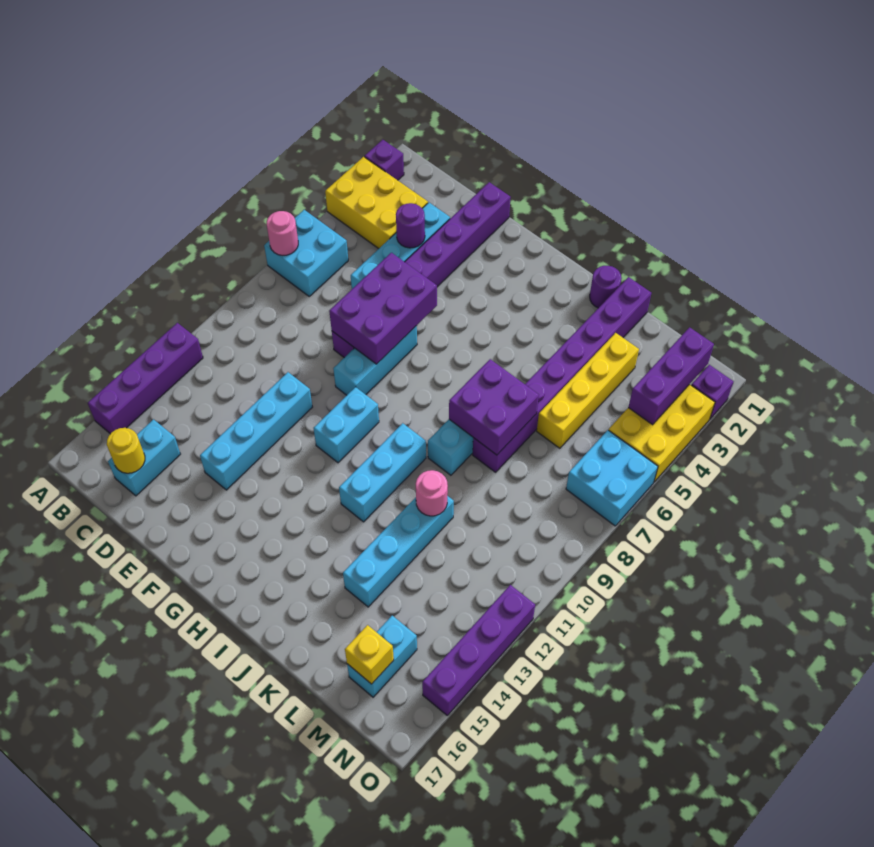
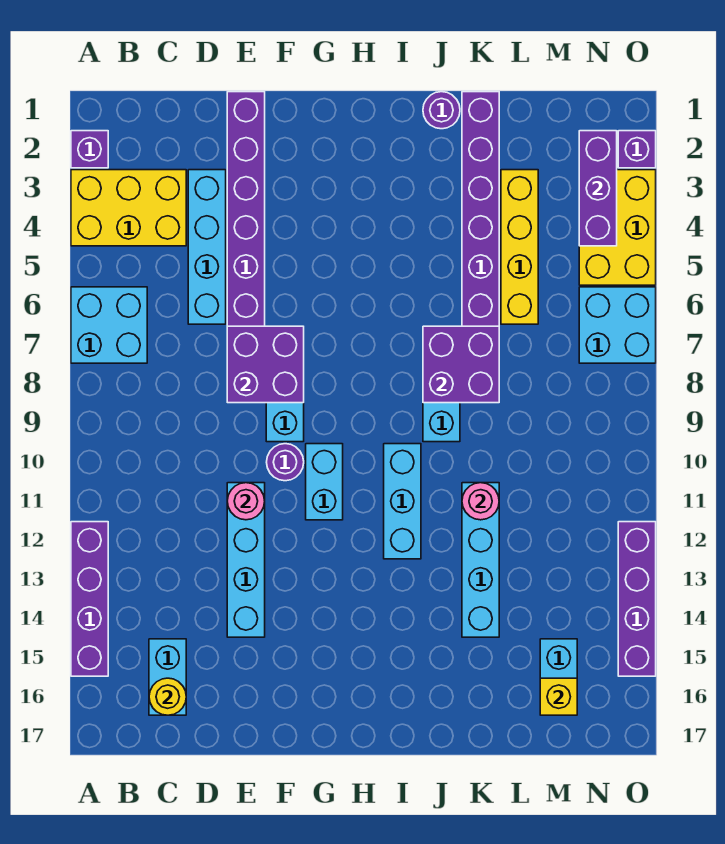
pink 1x1 round brick [267,211,298,255] -> pink 1x1 round brick moved to [227,483,265,520]
purple 1x1 round brick [396,203,425,248] -> purple 1x1 round brick moved to [267,444,304,481]
purple 2x3 brick [329,253,437,364] -> purple 2x2 brick [227,326,304,403]

